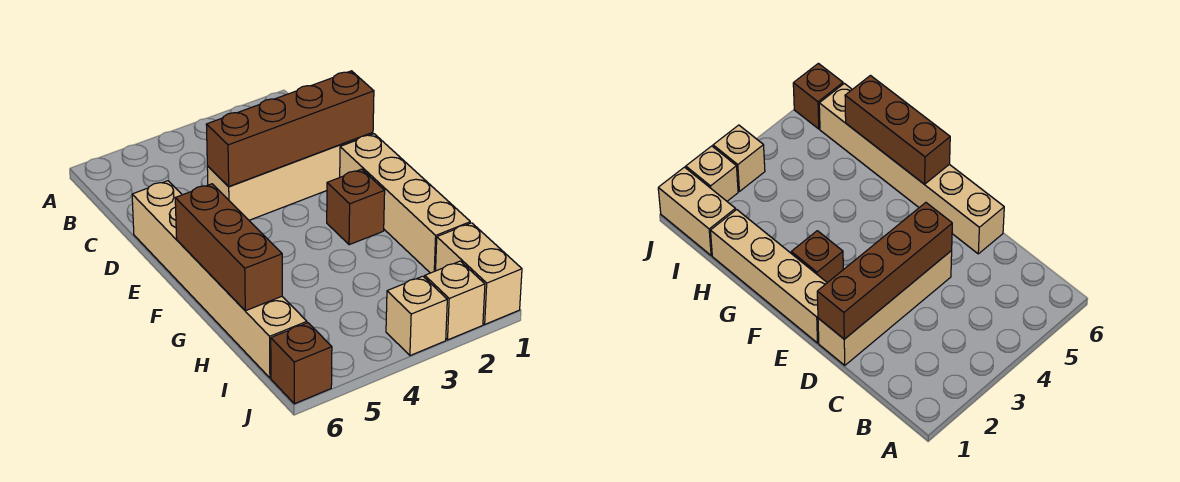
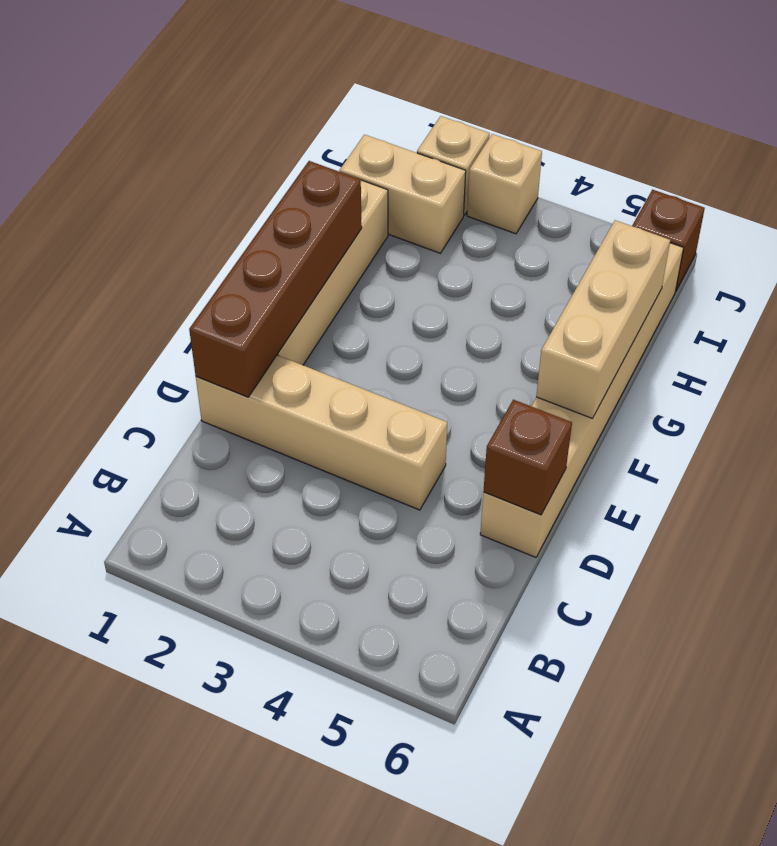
brown 1x4 brick [206,71,374,186] -> brown 1x4 brick turned to [189,161,362,397]
brown 1x1 brick [327,169,385,245] -> brown 1x1 brick moved to [483,400,572,515]
brown 1x3 brick [175,184,282,311] -> tan 1x3 brick [536,220,670,418]
tan 1x2 brick [436,223,522,324] -> tan 1x2 brick turned to [339,135,466,253]

